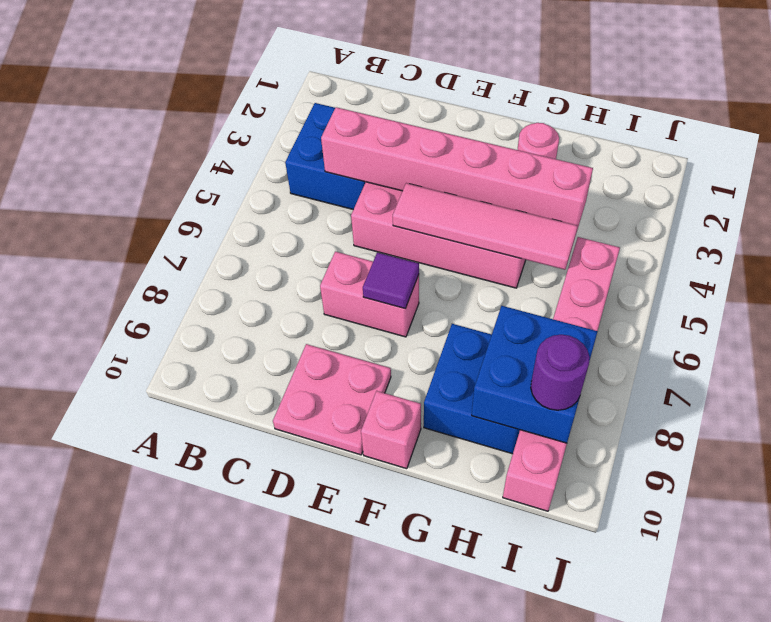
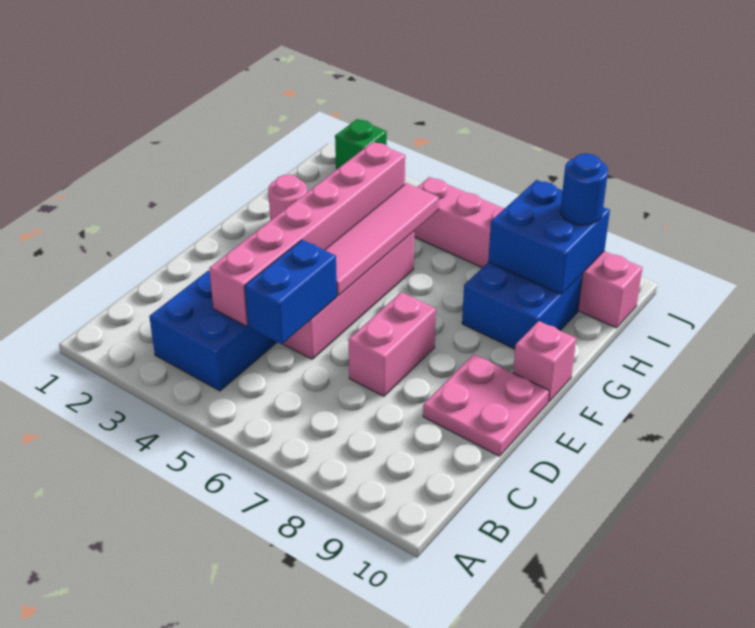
none -> blue 1x2 brick [245,240,337,344]
purple 1x1 tile [363,252,419,308] -> none
purple 1x1 round brick [531,335,590,410] -> blue 1x1 round brick [560,153,608,225]
none -> green 1x1 brick [335,119,387,170]

